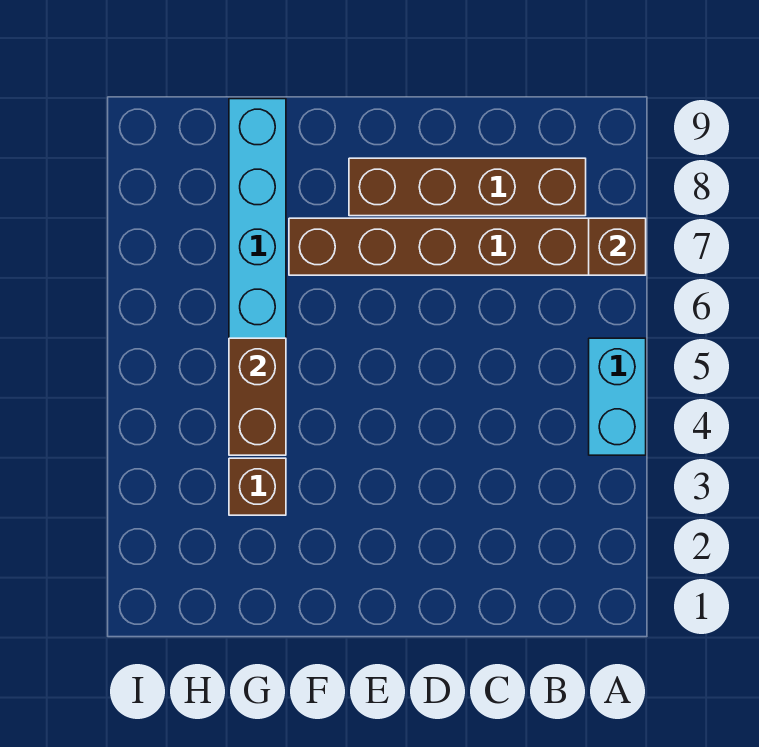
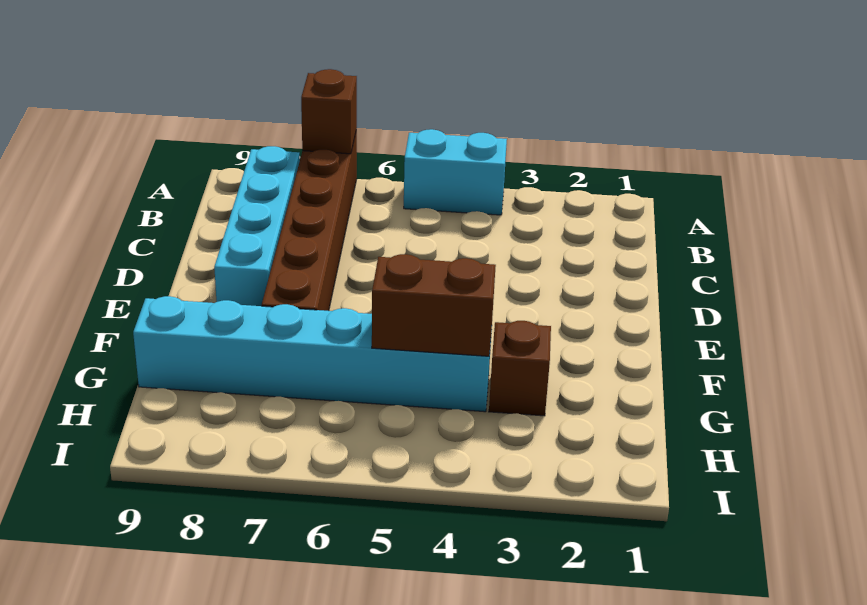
brown 1x4 brick [349,158,586,216] -> cyan 1x4 brick [214,146,300,306]

